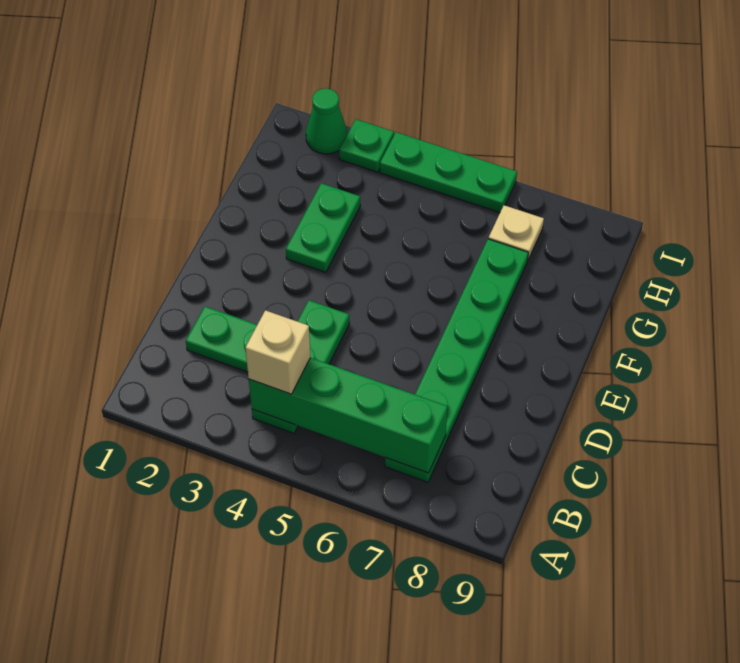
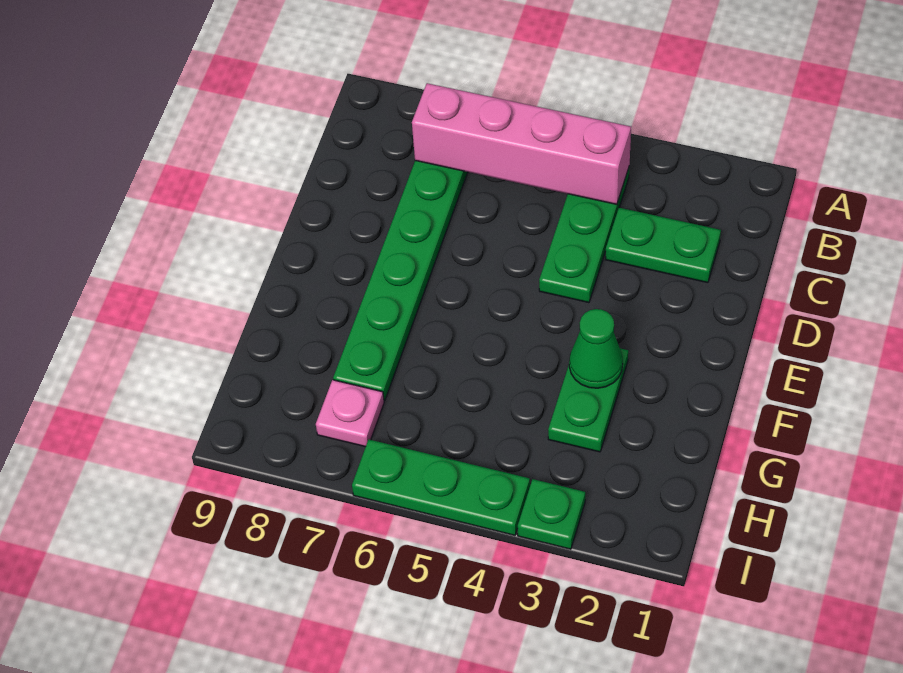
green 1x4 brick [249,358,448,473] -> pink 1x4 brick [412,83,631,204]
tan 1x1 brick [245,310,310,394] -> none
tan 1x1 plate [489,205,544,260] -> pink 1x1 plate [316,380,384,447]
green 1x1 cone [306,88,347,154] -> green 1x1 cone moved to [569,309,623,388]

